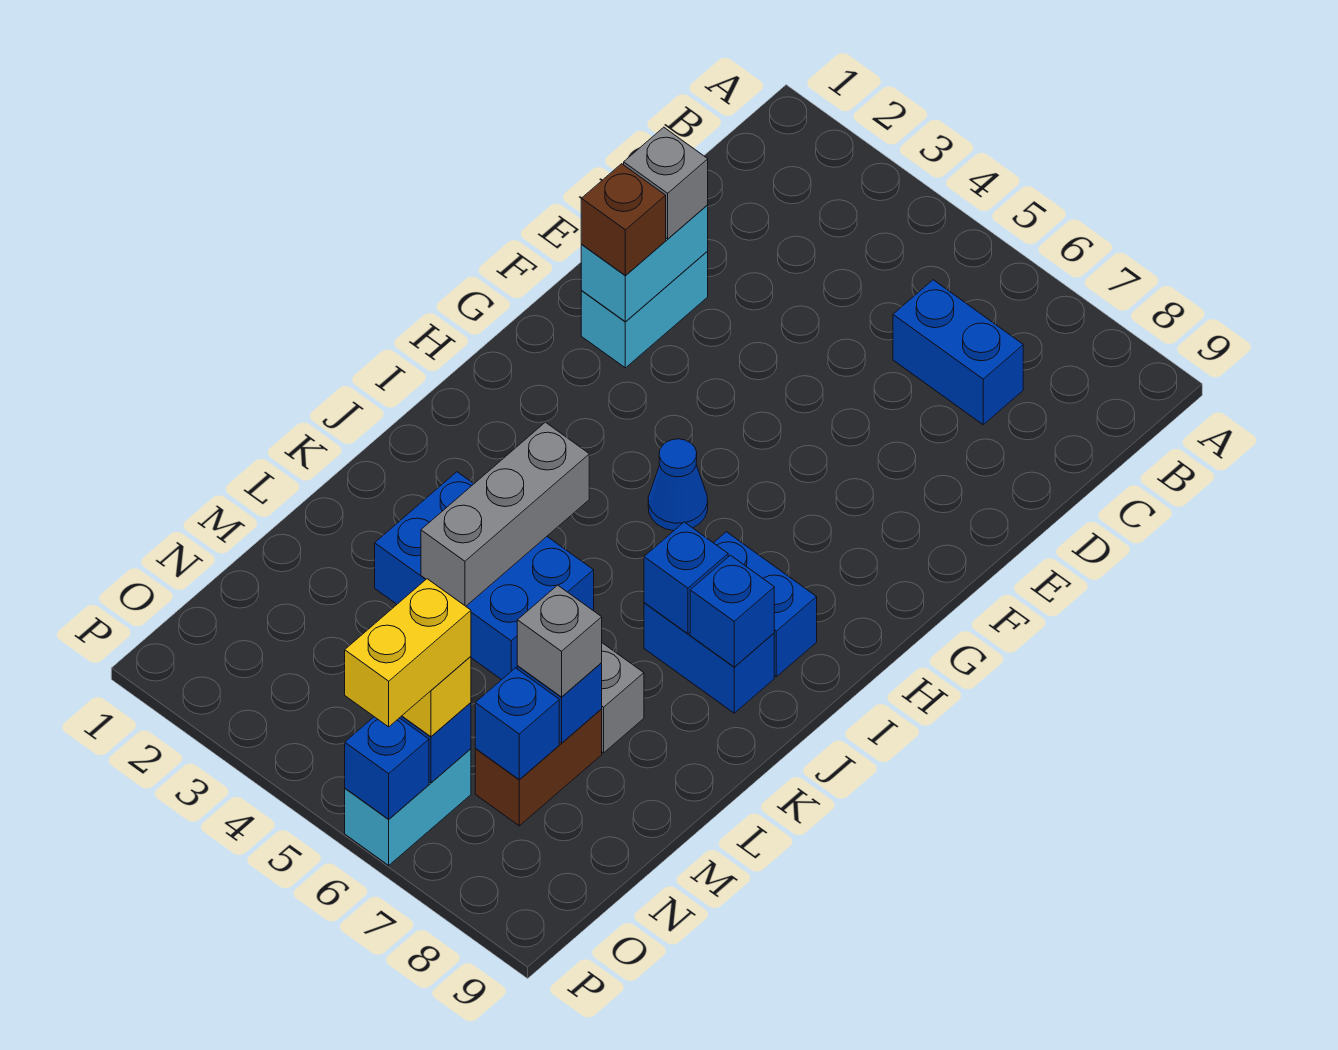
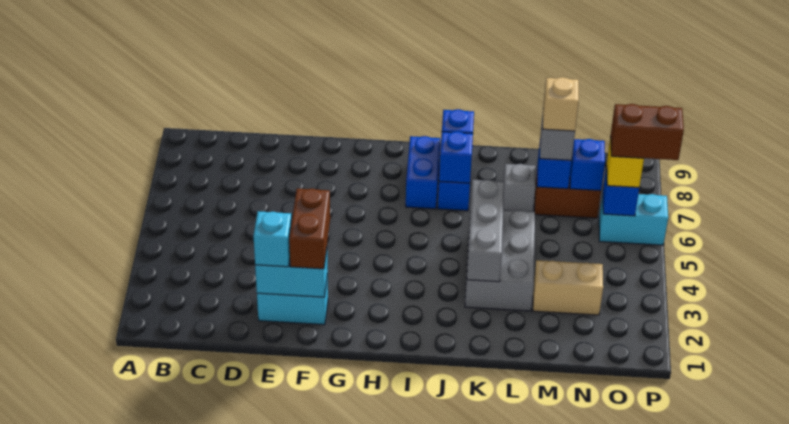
blue 1x2 brick [893,280,1023,425] -> none
grey 1x1 brick [624,127,708,239] -> cyan 1x1 brick [253,211,292,267]
brown 1x1 brick [581,164,666,275] -> brown 1x2 brick [289,189,330,269]
blue 1x1 cone [648,439,708,531] -> none
grey 1x3 brick [421,422,589,606] -> grey 1x3 brick turned to [467,179,504,282]
blue 2x3 brick [375,472,594,680] -> grey 2x3 brick [465,210,535,311]
none -> tan 1x2 brick [533,260,603,315]
none -> tan 1x1 brick [543,77,579,131]
yellow 1x2 brick [345,579,471,727] -> brown 1x2 brick [611,104,684,160]
blue 1x1 brick [345,717,429,819] -> none

